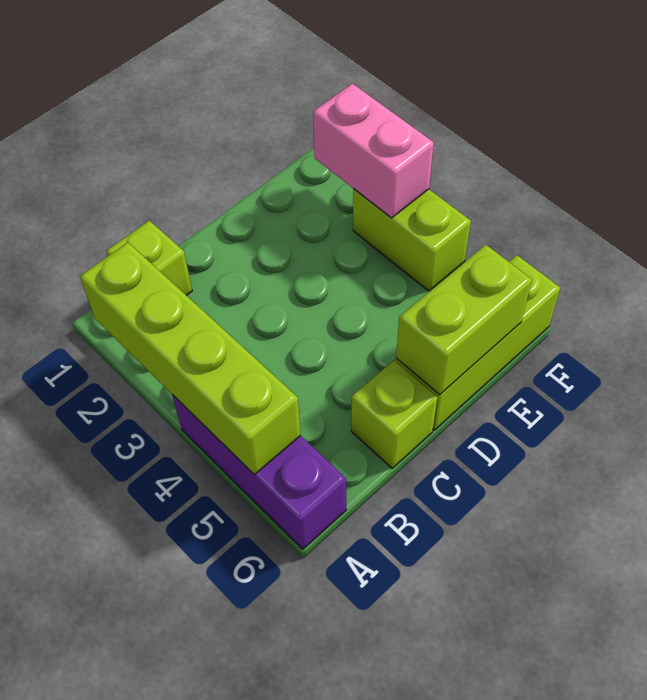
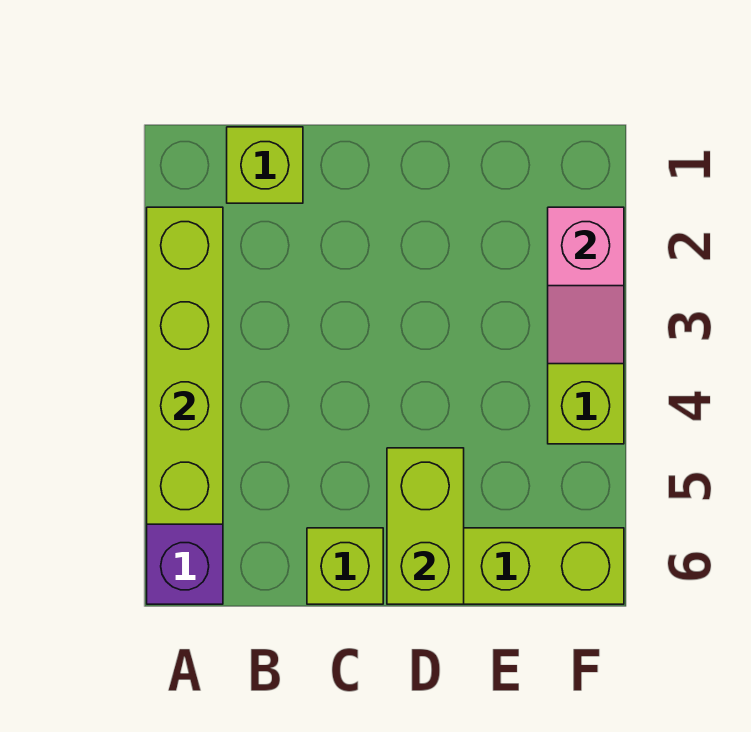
lime 1x2 brick [396,245,532,395] -> lime 1x2 brick turned to [387,448,464,604]
pink 1x2 brick [313,83,434,218] -> pink 1x2 slope [548,207,624,364]

